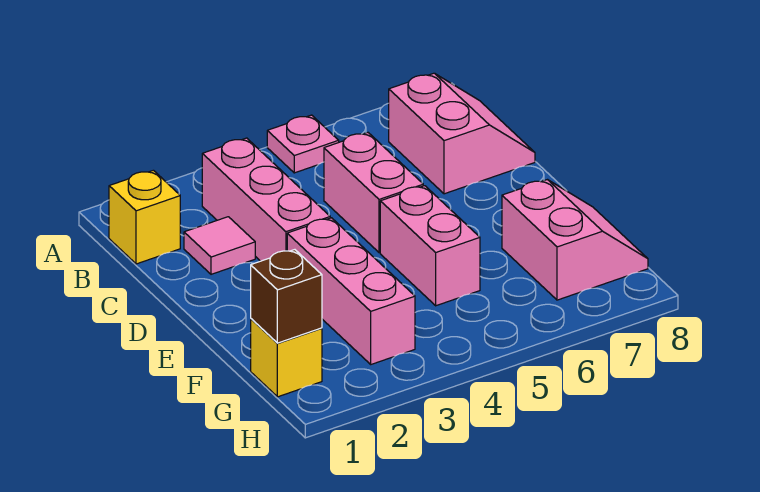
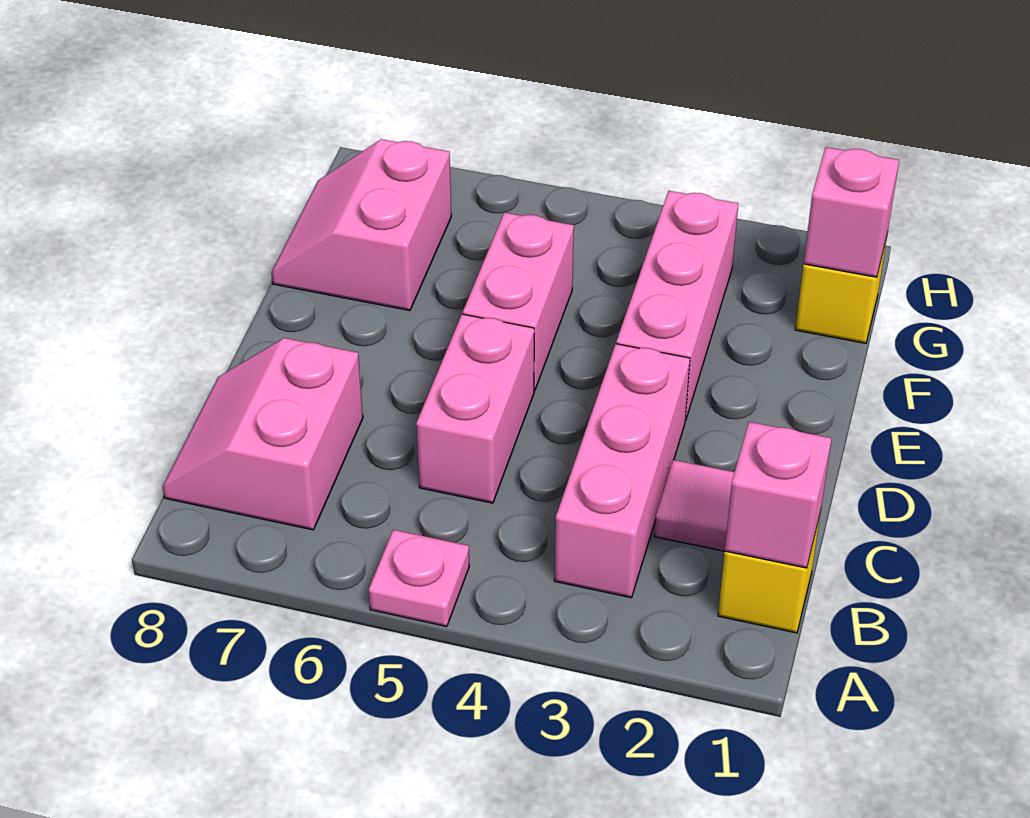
none -> pink 1x1 brick [725,422,832,568]
brown 1x1 brick [251,250,322,343] -> pink 1x1 brick [804,147,899,277]

